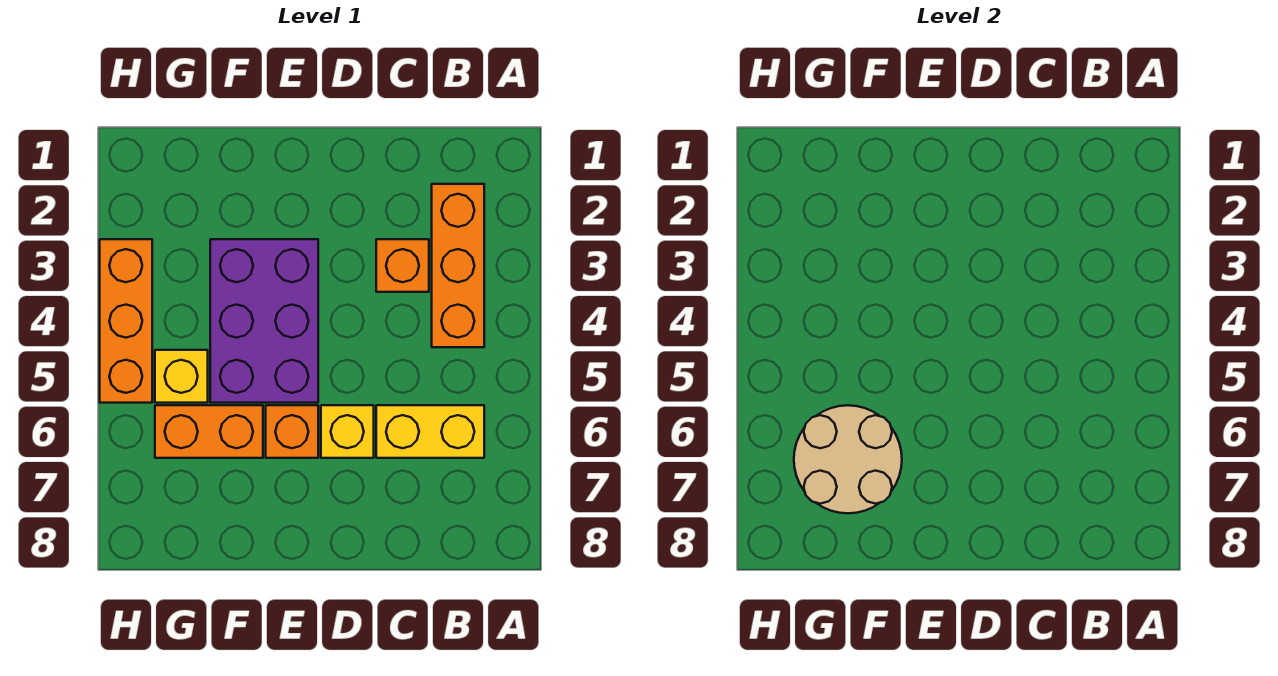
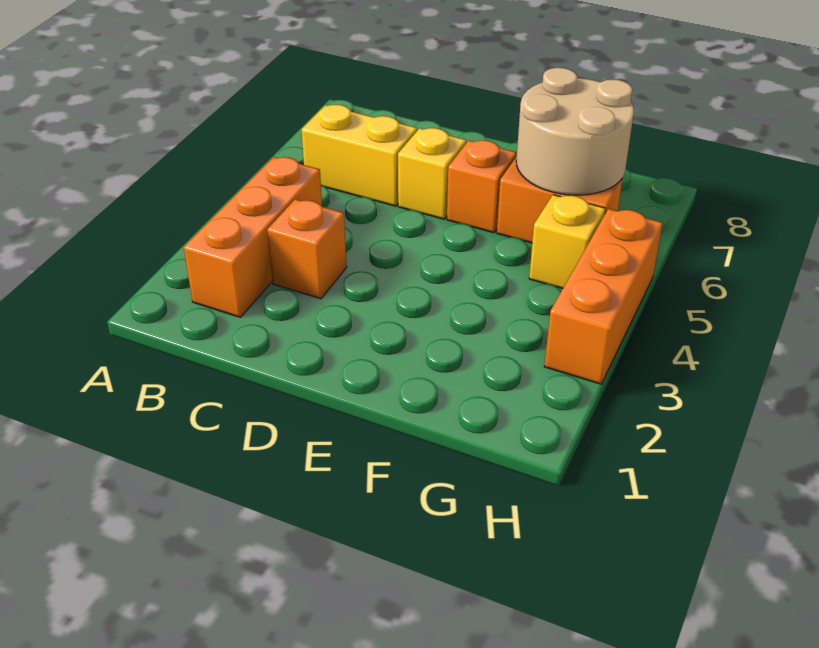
purple 2x3 brick [210,239,318,403] -> none

